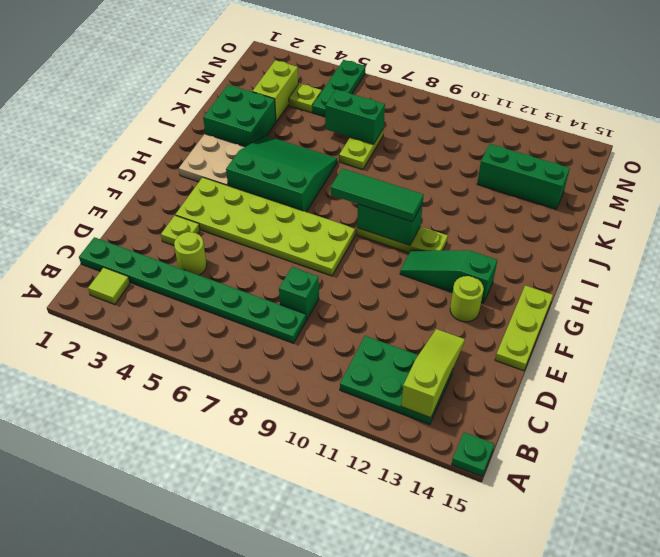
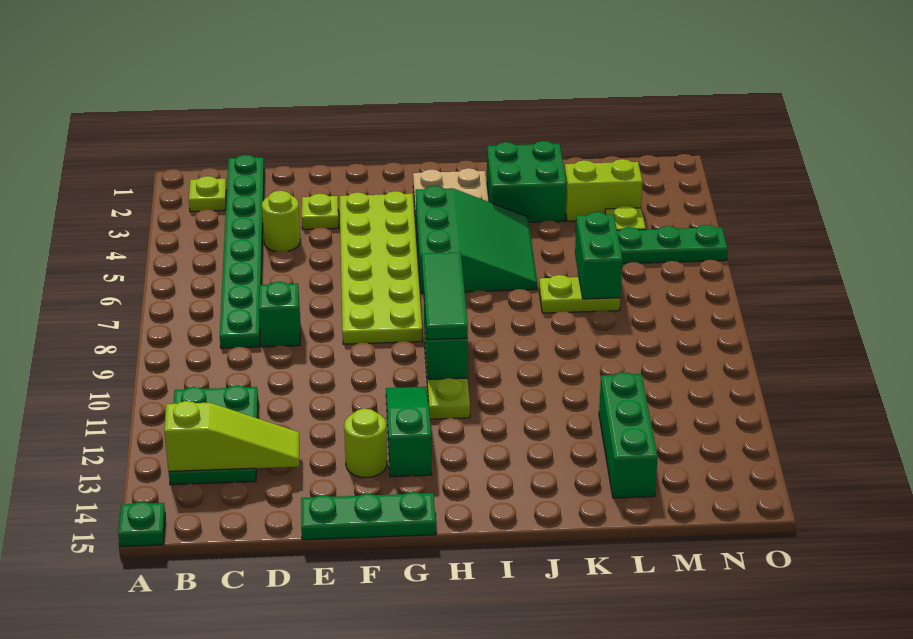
lime 1x1 tile [88,267,130,304] -> lime 1x1 plate [189,176,227,212]
lime 1x3 plate [495,285,553,371] -> green 1x3 plate [301,492,436,540]

